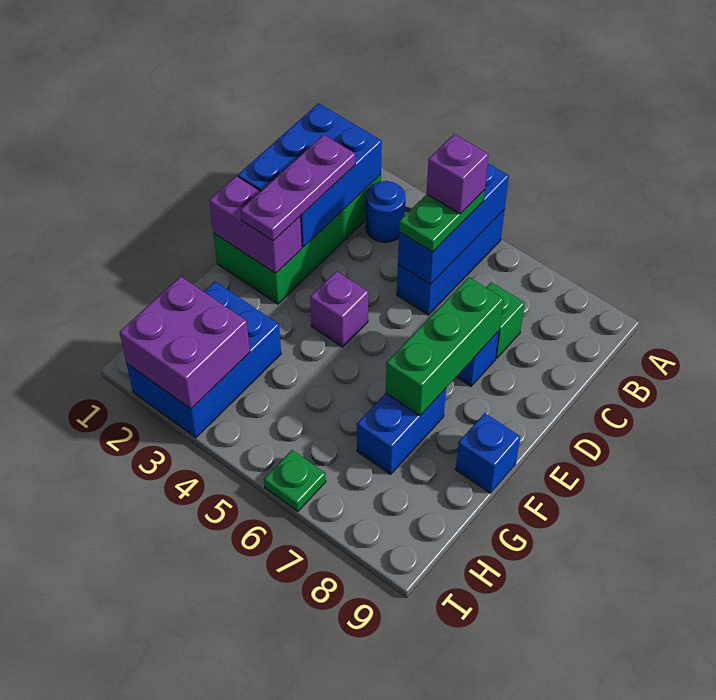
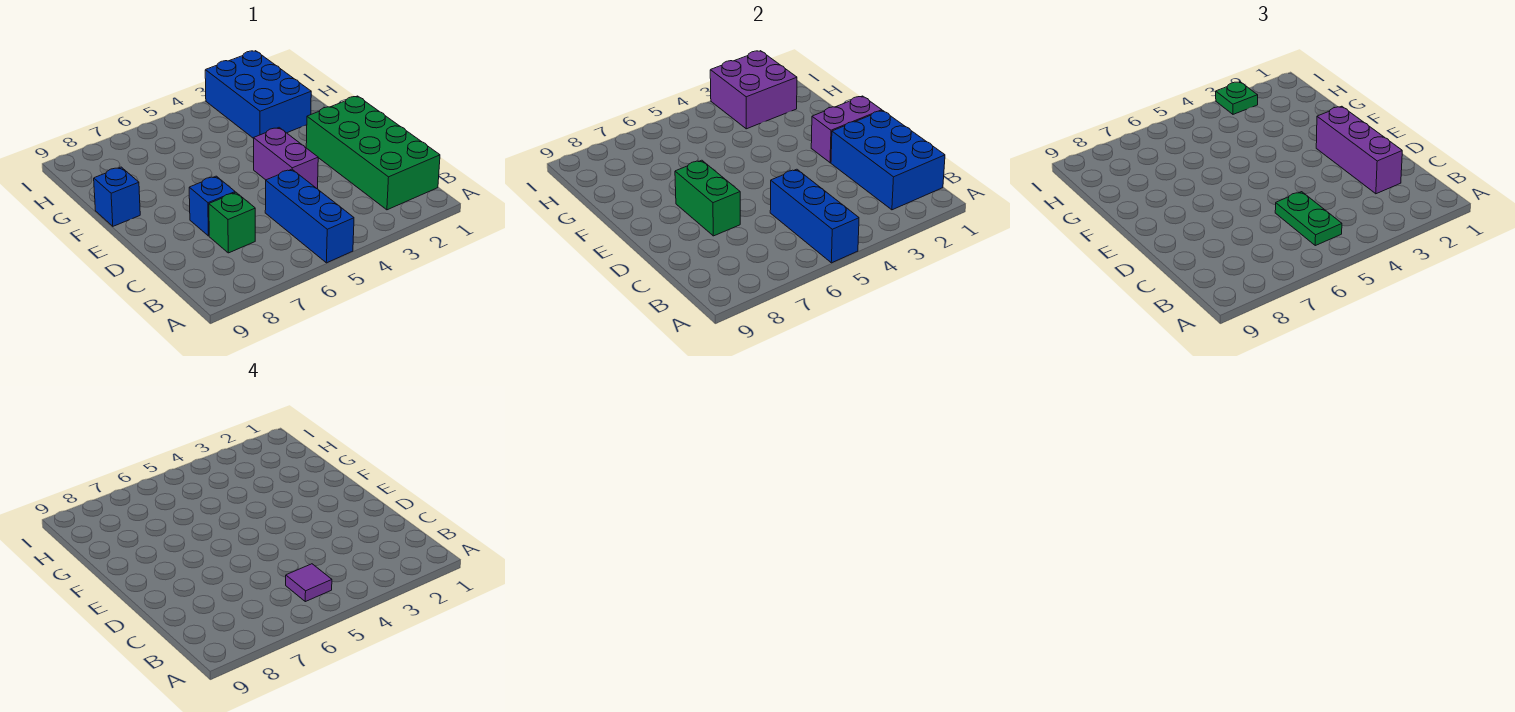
blue 1x1 round brick [366,181,405,242] -> none
purple 1x1 brick [427,134,489,214] -> purple 1x1 tile [286,564,332,602]
purple 1x3 plate [241,135,355,241] -> purple 1x3 brick [1316,106,1402,194]
green 1x3 brick [386,277,503,416] -> green 1x2 brick [675,160,740,236]
purple 1x1 brick [310,271,368,347] -> purple 1x2 brick [254,128,318,189]
blue 1x2 brick [357,388,446,474] -> none
green 1x1 plate [264,450,326,511] -> green 1x1 plate moved to [1216,82,1258,114]

